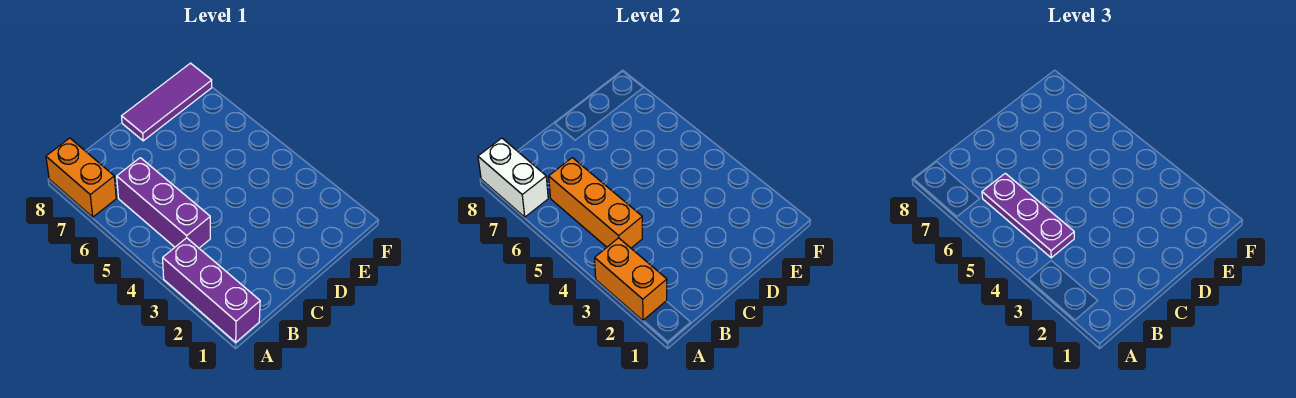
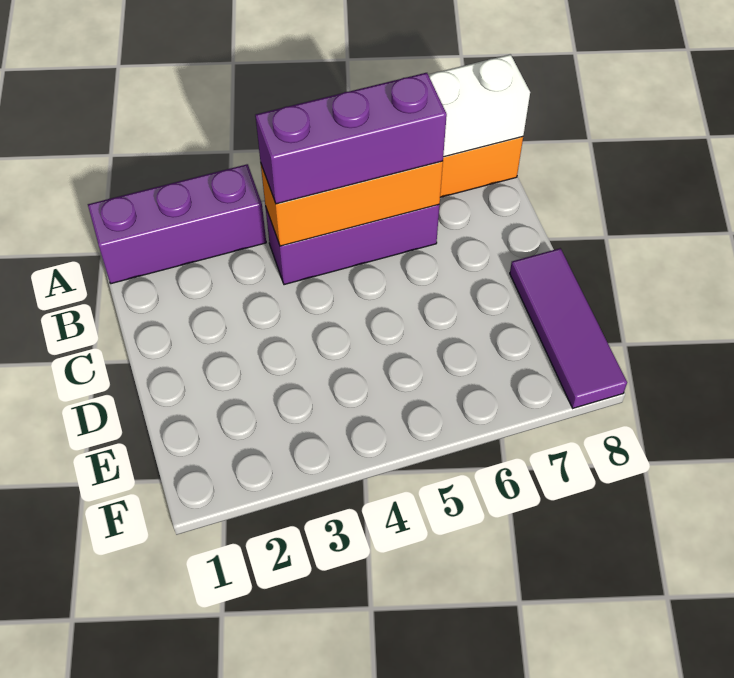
orange 1x2 brick [595,238,667,321] -> none
purple 1x3 plate [982,173,1074,258] -> purple 1x3 brick [255,73,447,204]

